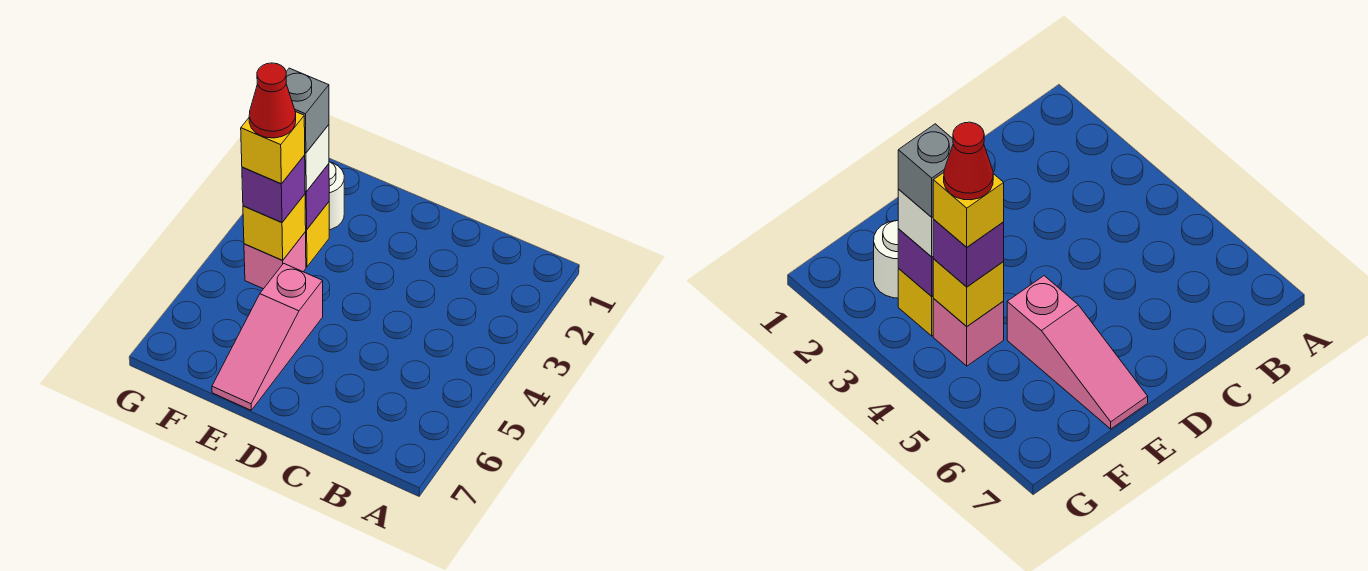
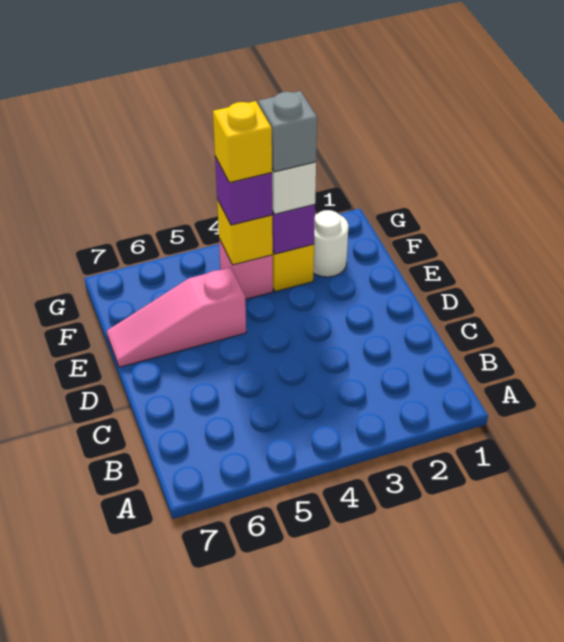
red 1x1 cone [249,63,296,138] -> none

